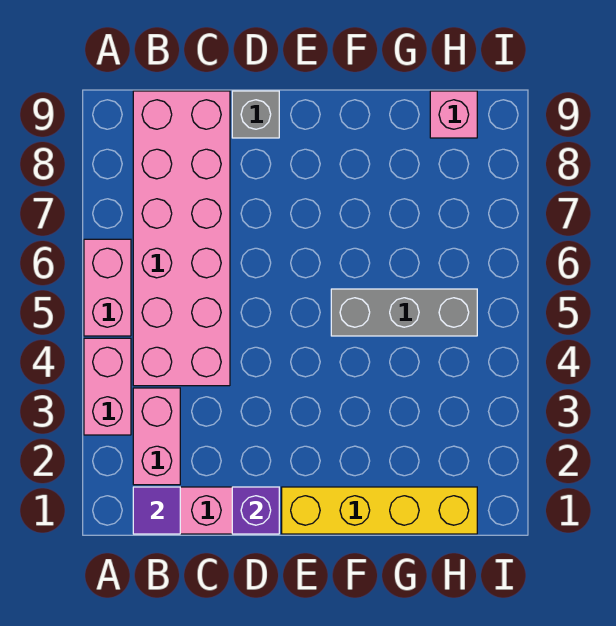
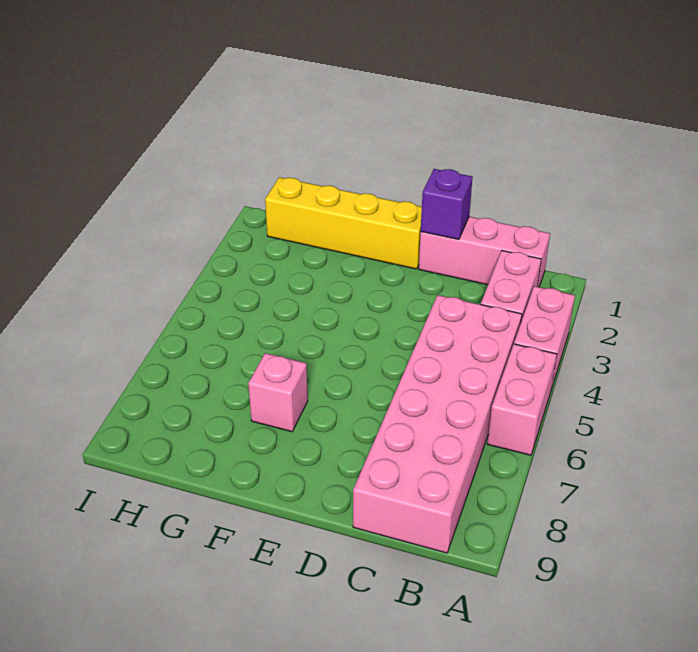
purple 1x1 tile [133,487,180,534] -> none
grey 1x1 brick [232,91,279,138] -> none
grey 1x3 brick [331,289,477,336] -> none
pink 1x1 brick [430,91,477,138] -> pink 1x1 brick moved to [248,353,308,432]

